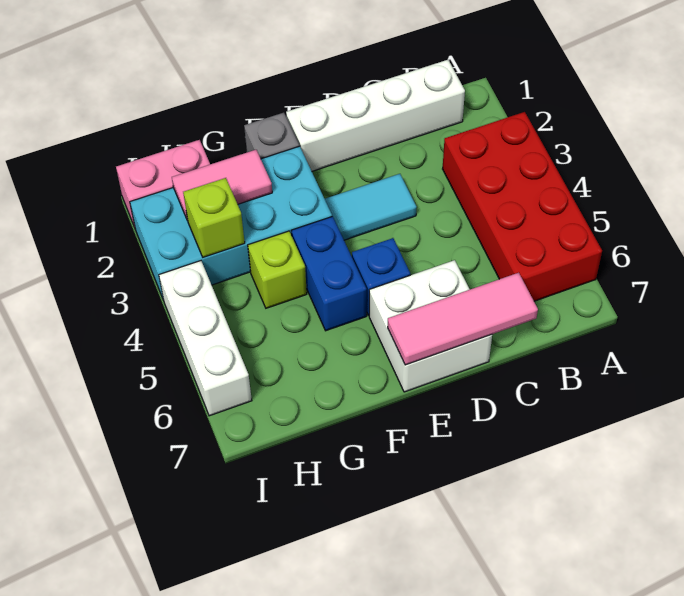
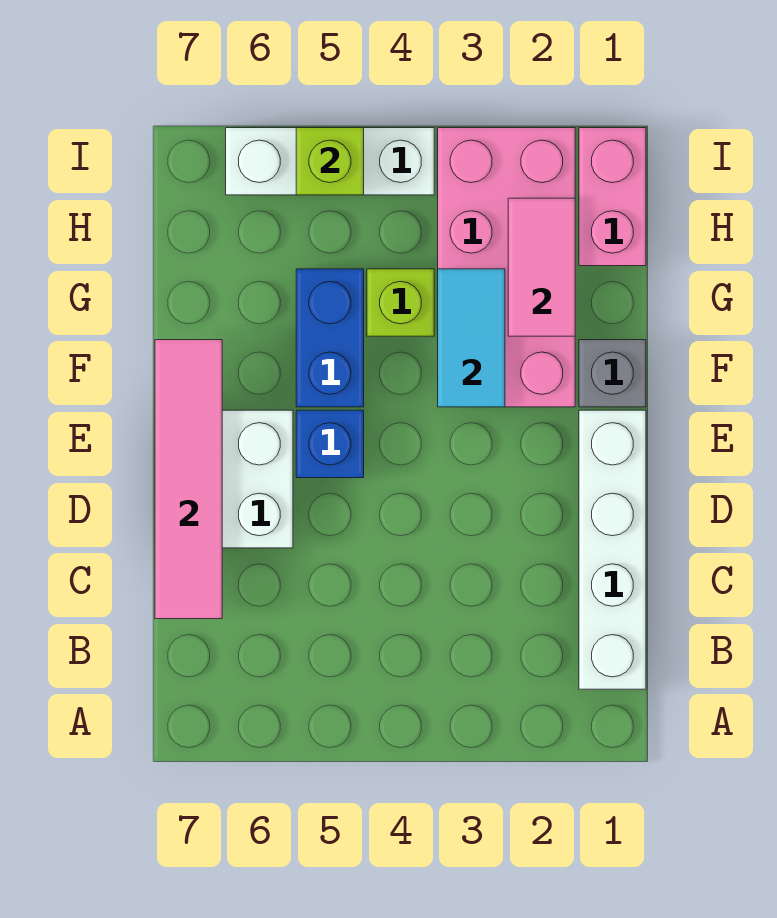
red 2x4 brick [443,112,602,301] -> none
pink 1x3 tile [388,273,538,365] -> pink 1x4 tile [155,340,222,619]
cyan 1x2 tile [325,174,417,240] -> cyan 1x2 tile moved to [438,269,505,407]
cyan 2x4 brick [130,146,332,301] -> pink 2x4 brick [438,128,575,407]
blue 1x2 brick [291,216,367,331] -> blue 1x2 brick turned to [296,269,364,407]
lime 1x1 brick [183,178,245,257] -> lime 1x1 brick moved to [296,128,364,195]

